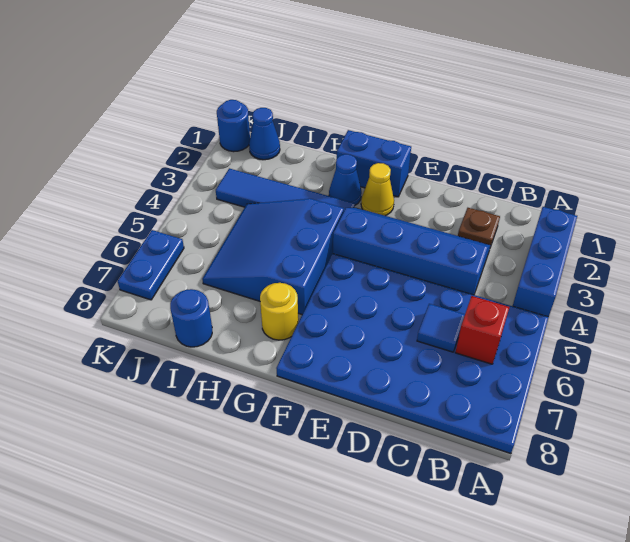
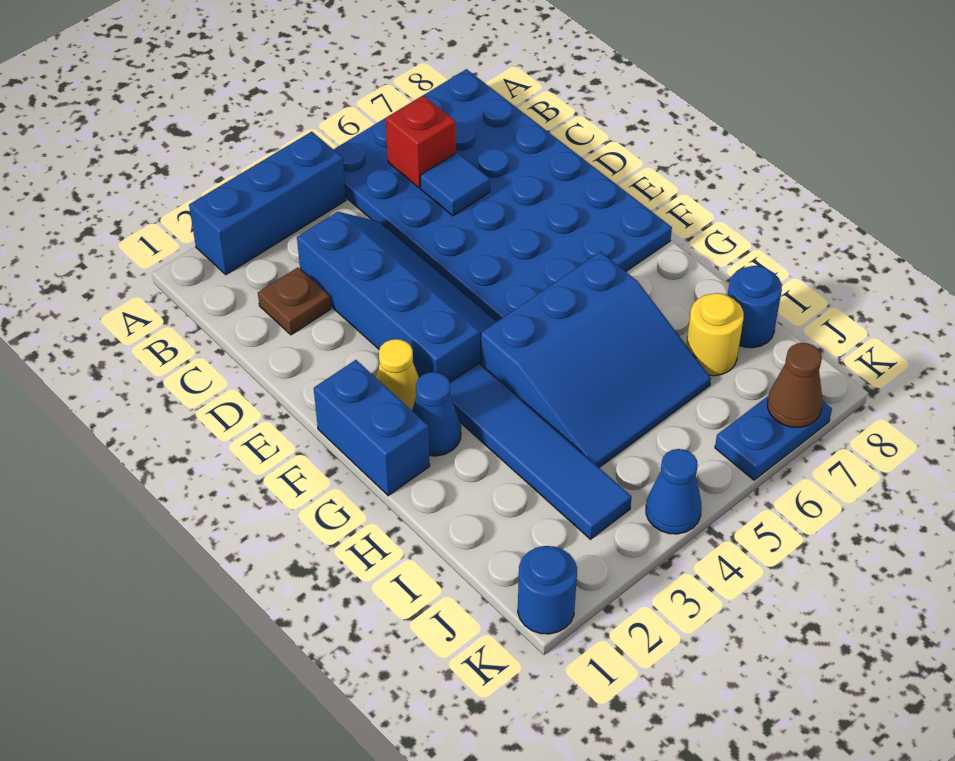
blue 2x4 slope [333,208,491,295] -> blue 2x4 slope turned to [297,212,497,382]
yellow 1x1 round brick [260,283,298,340] -> yellow 1x1 round brick moved to [686,293,744,376]
blue 1x1 cone [249,108,280,160] -> blue 1x1 cone moved to [646,449,702,534]
none -> brown 1x1 cone [768,343,823,427]

